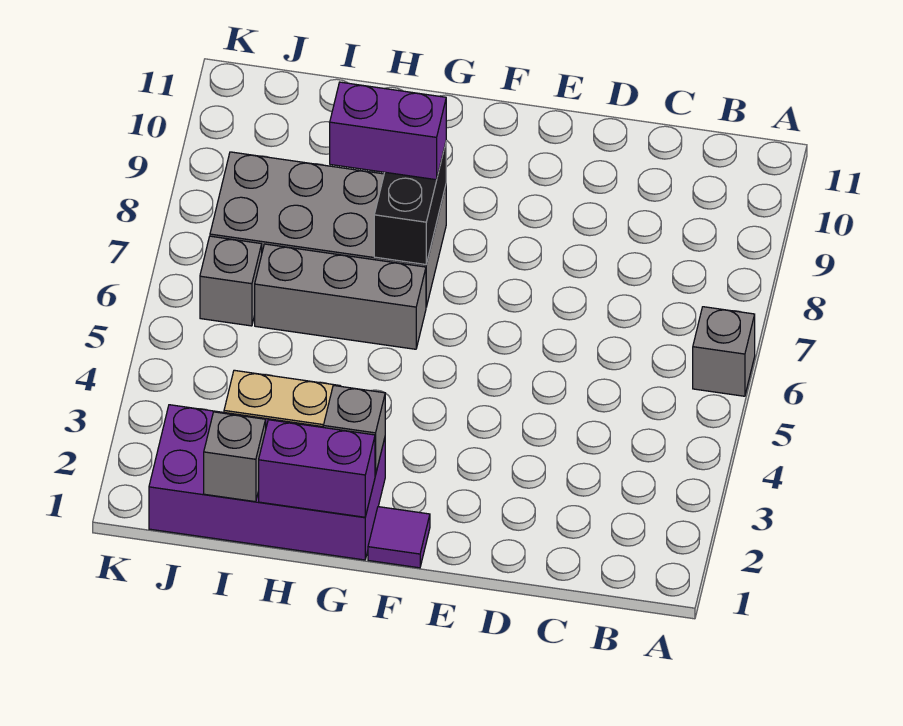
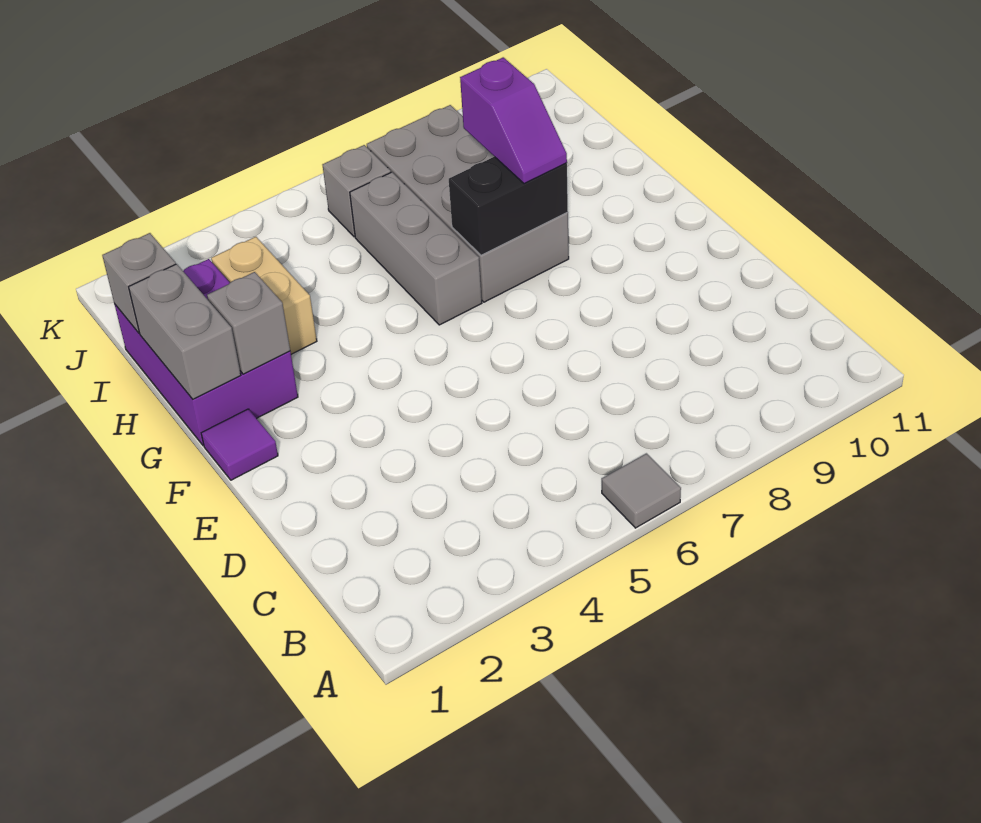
grey 1x1 brick [693,307,755,396] -> grey 1x1 tile [602,454,681,528]
purple 2x4 brick [149,405,385,560] -> purple 2x3 brick [115,259,298,446]
purple 1x2 brick [259,420,375,517] -> grey 1x2 brick [129,264,241,399]
purple 1x2 brick [330,82,446,180] -> purple 1x2 slope [460,57,567,184]

